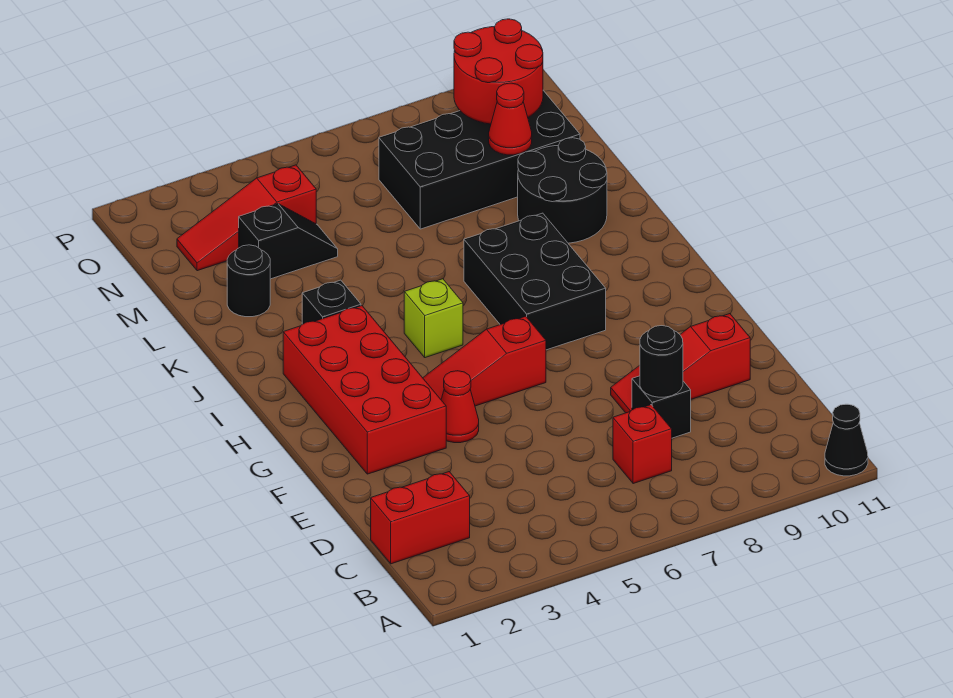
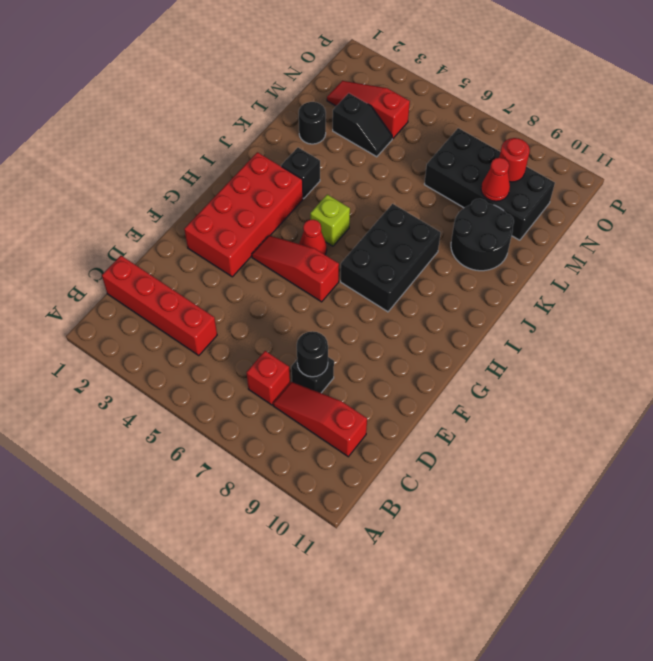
black 1x1 cone [825,404,868,476] -> none
red 1x2 brick [371,472,470,564] -> red 1x4 brick [102,256,217,356]
red 1x3 slope [611,314,750,413] -> red 1x3 slope moved to [273,382,367,457]
red 1x1 cone [441,371,479,443] -> red 1x1 cone moved to [299,219,327,255]
red 2x2 round brick [454,19,543,124] -> red 1x1 round brick [499,138,530,182]

